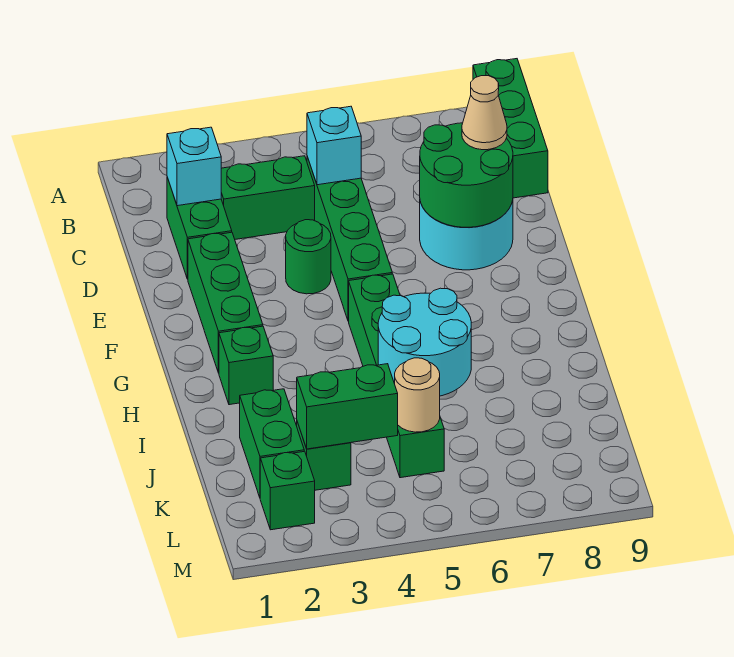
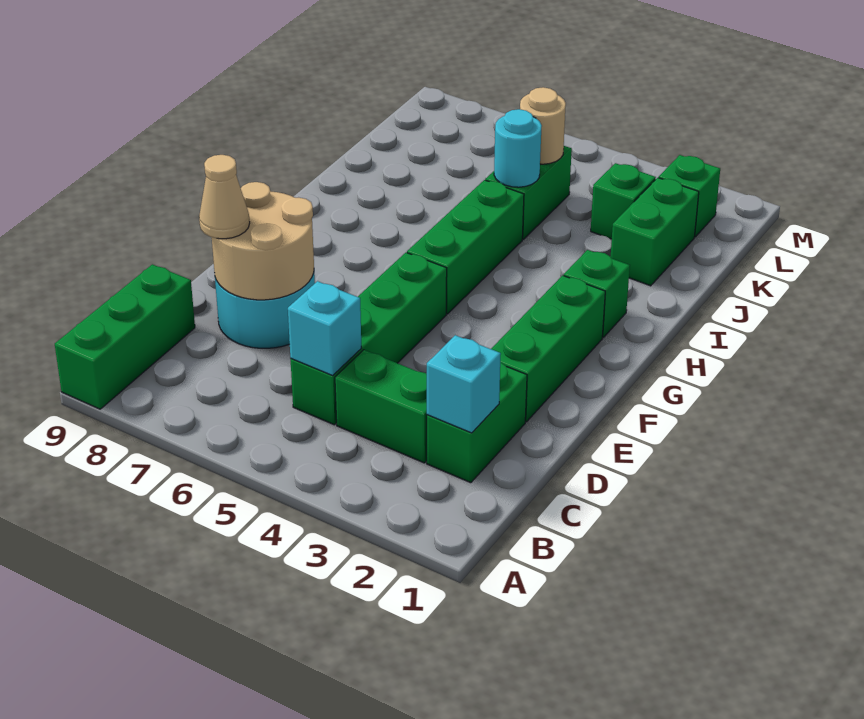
green 2x2 round brick [420,123,513,227] -> tan 2x2 round brick [212,182,314,300]
green 1x1 round brick [286,220,331,294] -> none
cyan 2x2 round brick [378,288,471,396] -> cyan 1x1 round brick [494,109,542,187]
green 1x2 brick [297,364,398,449] -> none

